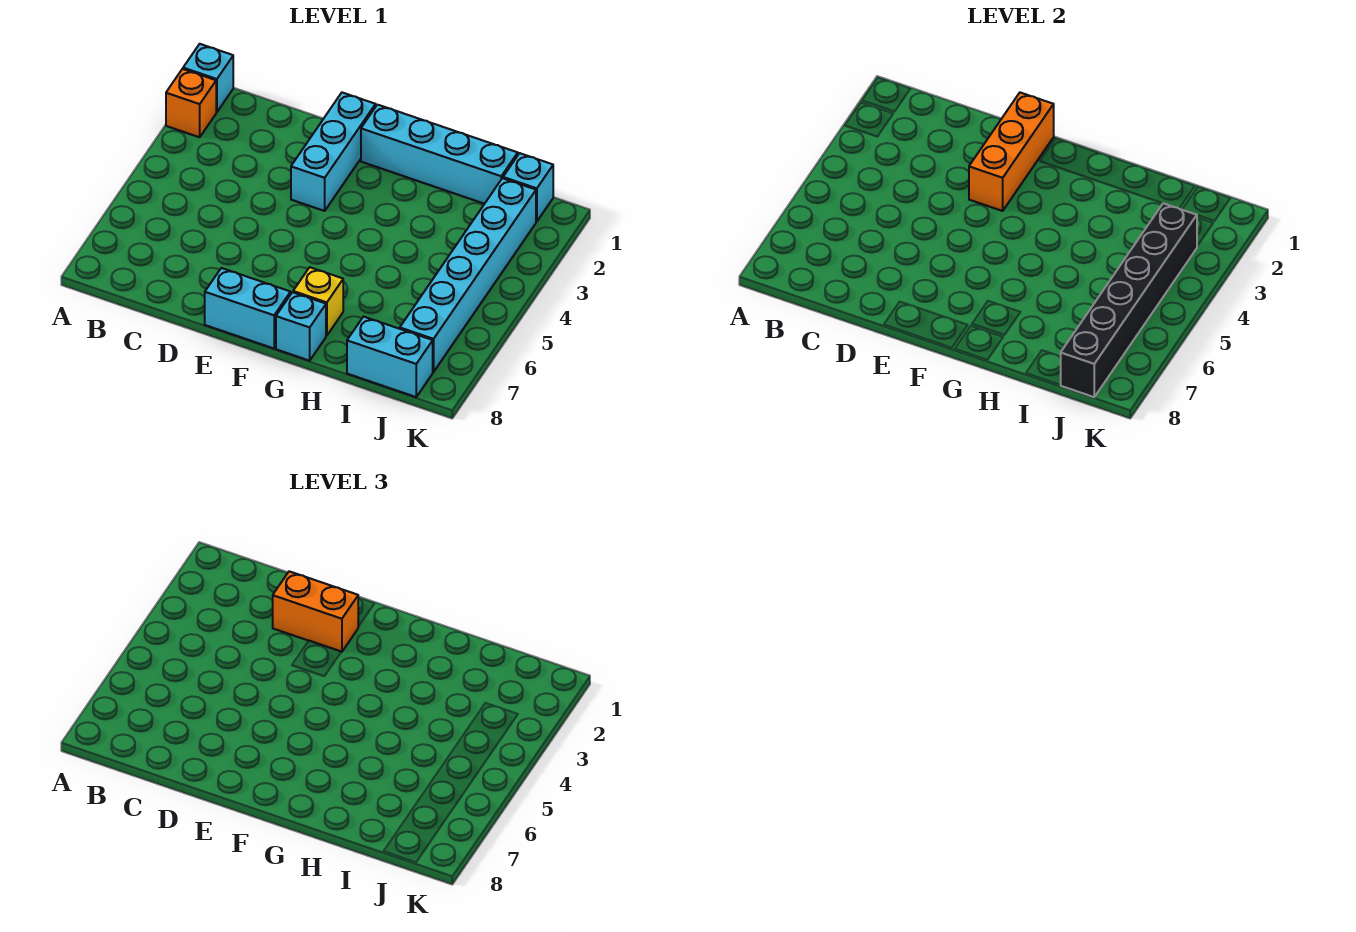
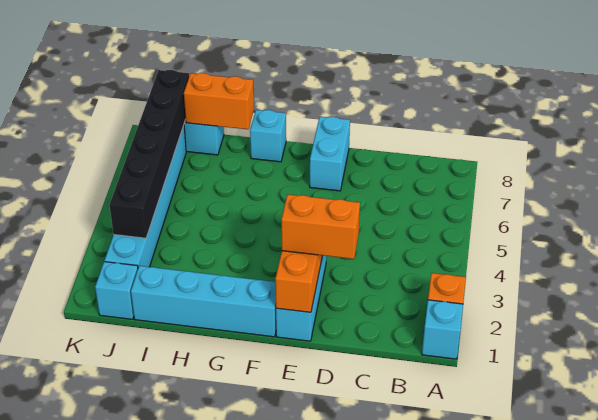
cyan 1x2 brick [205,268,291,348] -> cyan 1x2 brick turned to [310,117,350,191]
yellow 1x1 brick [293,267,343,336] -> none
none -> orange 1x2 brick [184,73,254,129]

